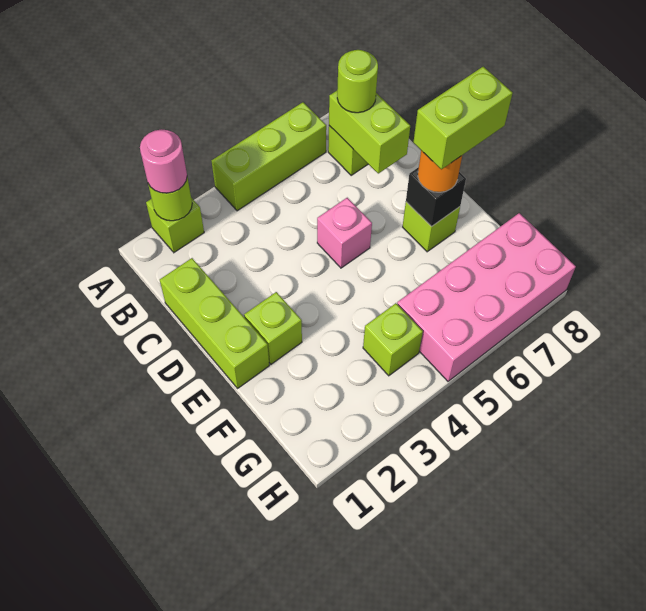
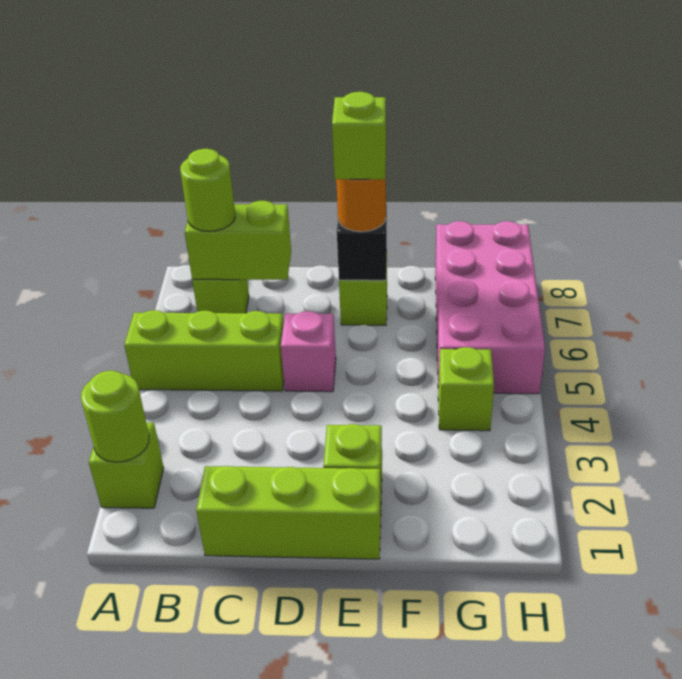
pink 1x1 round brick [140,130,187,193] -> none
lime 1x3 brick [212,102,326,211] -> lime 1x3 brick turned to [124,310,284,391]
lime 1x2 brick [413,67,513,169] -> lime 1x1 brick [332,92,386,179]

